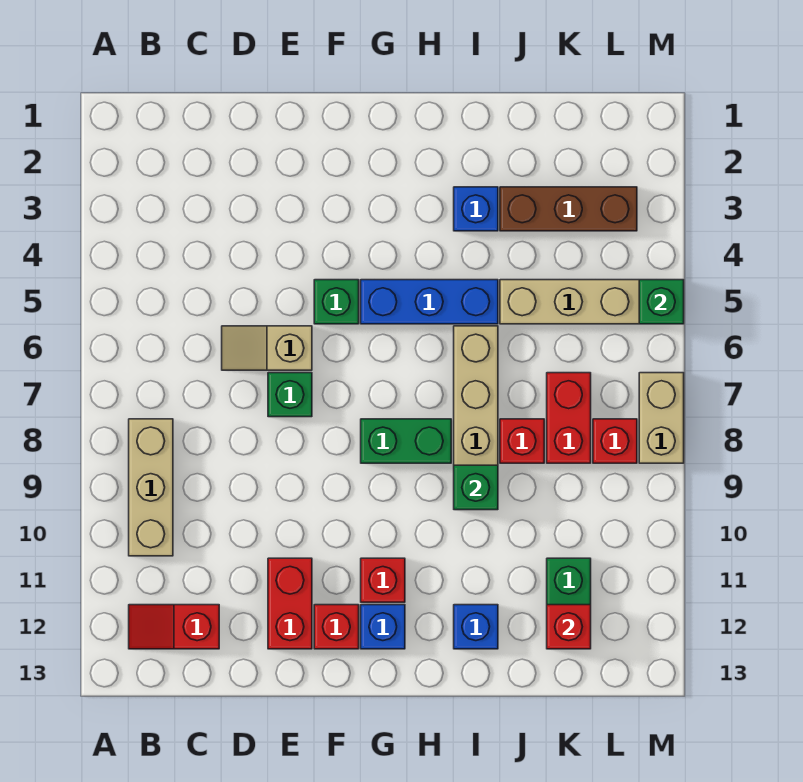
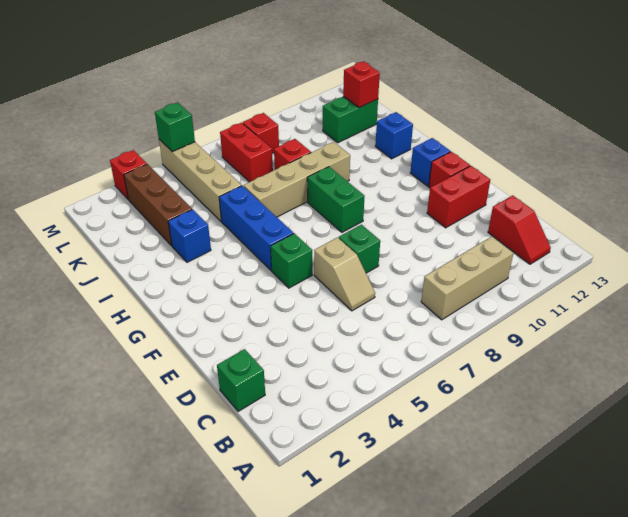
red 1x1 brick [361,558,405,602] -> red 1x1 brick moved to [110,150,147,199]
green 1x1 brick [454,465,498,510] -> green 1x1 brick moved to [217,349,265,412]
red 1x2 brick [547,373,591,463] -> red 1x2 brick turned to [220,123,273,182]
tan 1x2 brick [639,373,684,463] -> none

